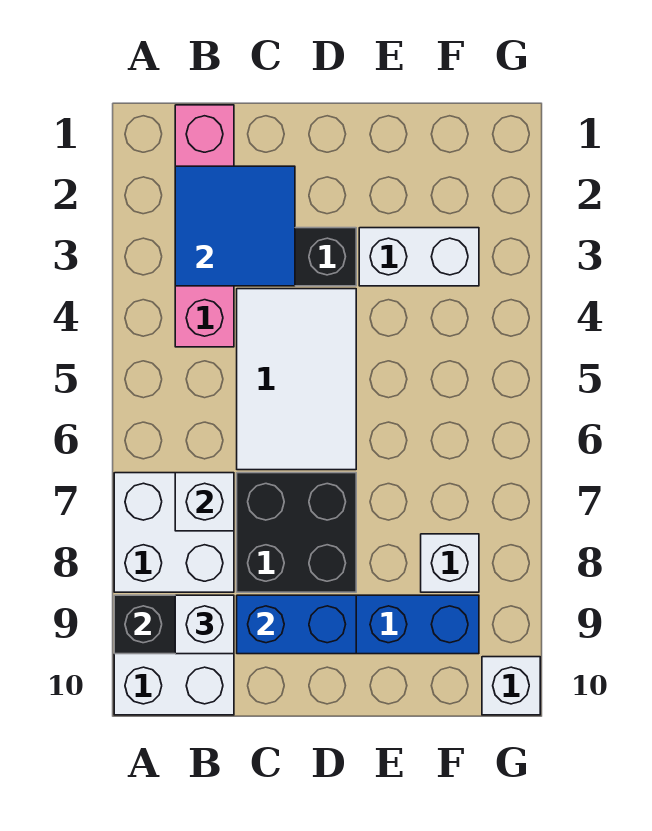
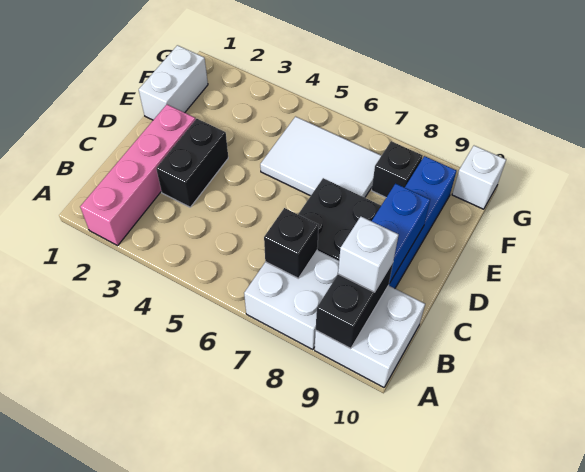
pink 1x4 brick [175,105,234,347] -> pink 1x4 brick turned to [80,105,195,246]
blue 2x2 tile [175,166,295,286] -> none
white 1x1 brick [175,473,234,531] -> black 1x1 brick [264,208,319,278]
white 2x3 tile [237,289,356,470] -> white 2x3 tile moved to [260,117,381,198]
white 1x2 brick [359,228,479,286] -> white 1x2 brick moved to [139,45,208,120]
white 1x1 brick [421,534,479,592] -> black 1x1 brick [372,141,423,197]

